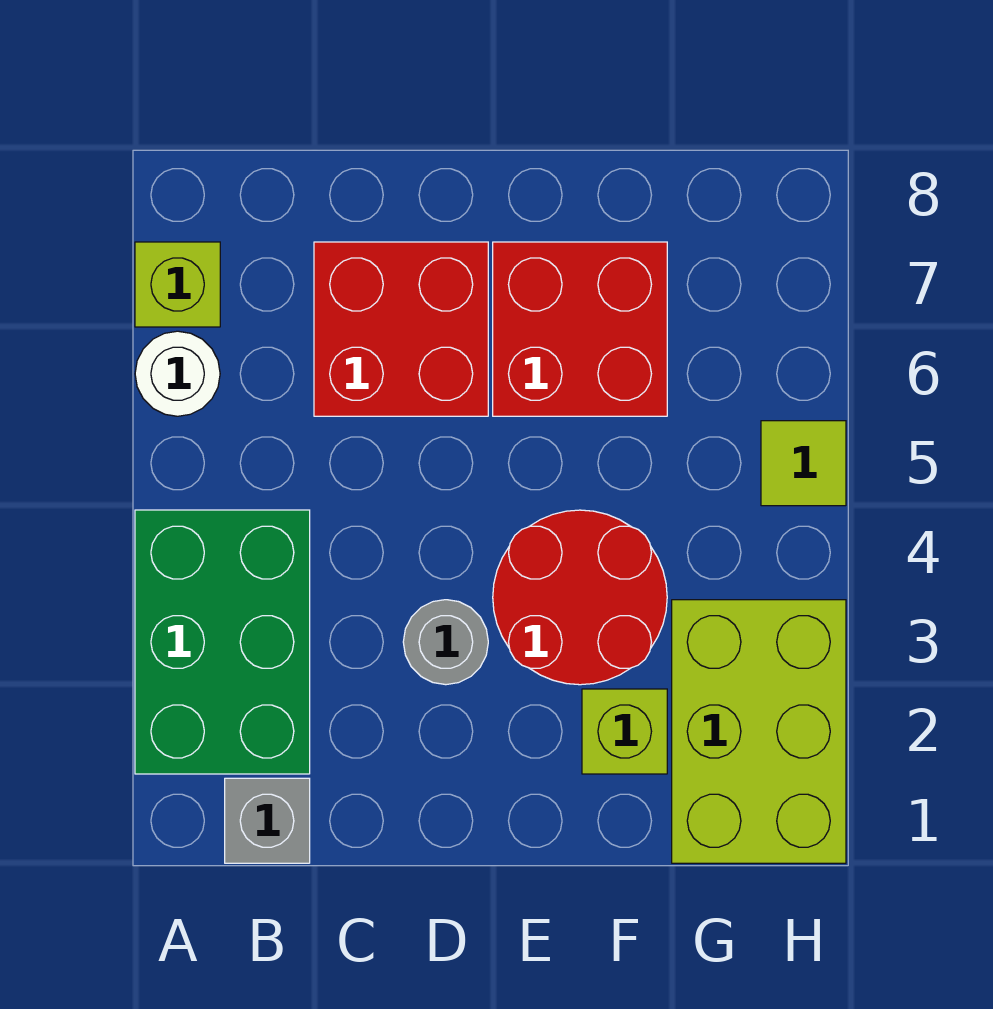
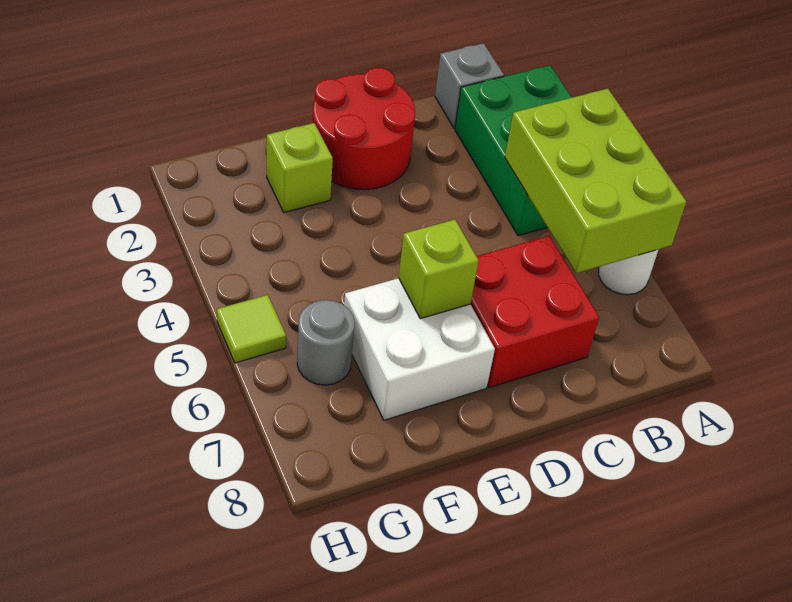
lime 1x1 brick [135,242,220,327] -> lime 1x1 brick moved to [399,220,479,319]
grey 1x1 round brick [403,600,488,685] -> grey 1x1 round brick moved to [297,300,355,385]
red 2x2 round brick [493,510,667,685] -> red 2x2 round brick moved to [313,68,415,190]
red 2x2 brick [493,242,667,416] -> white 2x2 brick [344,278,495,420]
lime 2x3 brick [672,600,846,863] -> lime 2x3 brick moved to [505,89,686,273]

